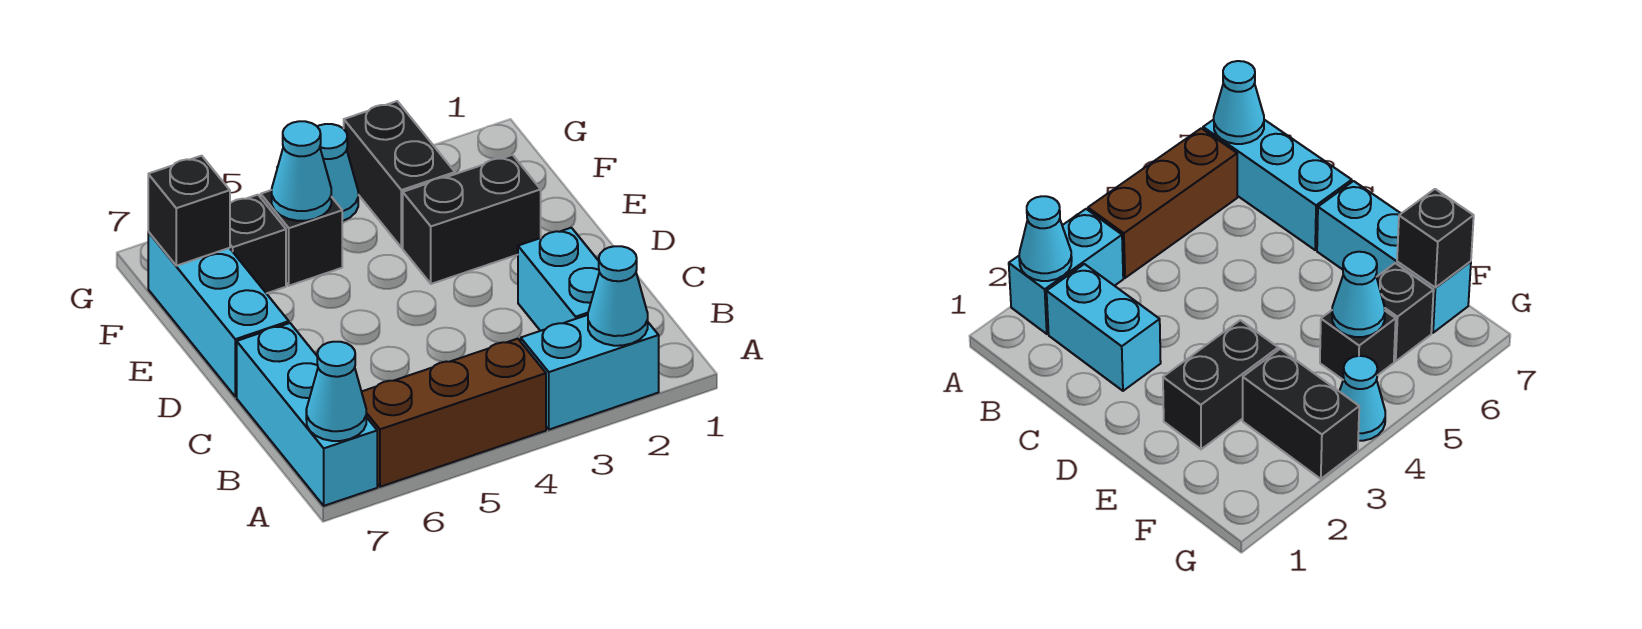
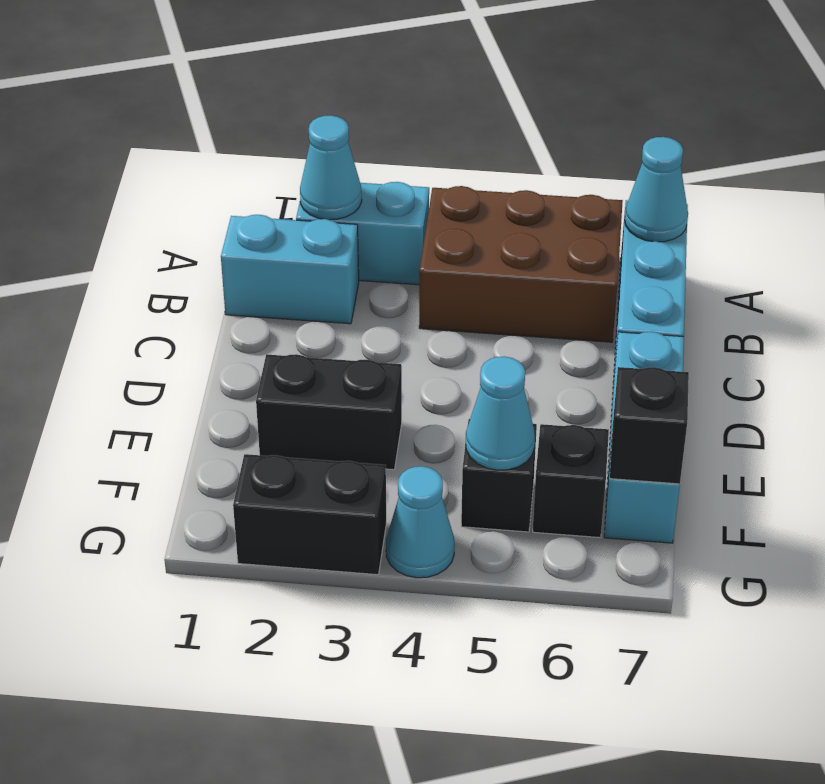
brown 1x3 brick [362,339,546,487] -> brown 2x3 brick [419,186,623,342]
cyan 1x2 brick [518,228,599,331] -> cyan 1x2 brick turned to [221,215,359,324]
black 1x2 brick [344,101,455,248] -> black 1x2 brick turned to [233,454,386,575]

